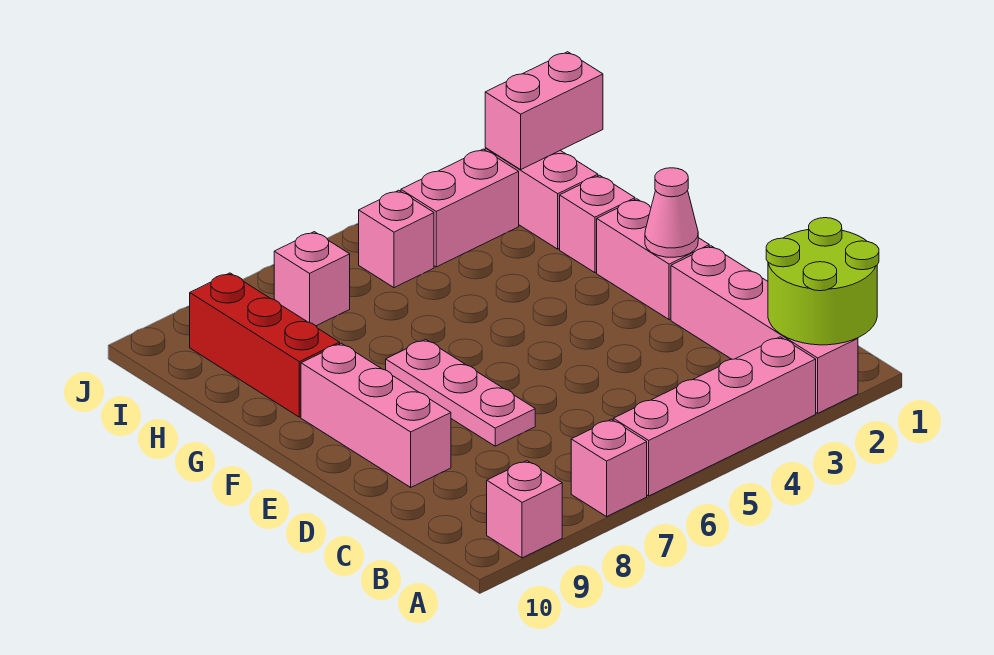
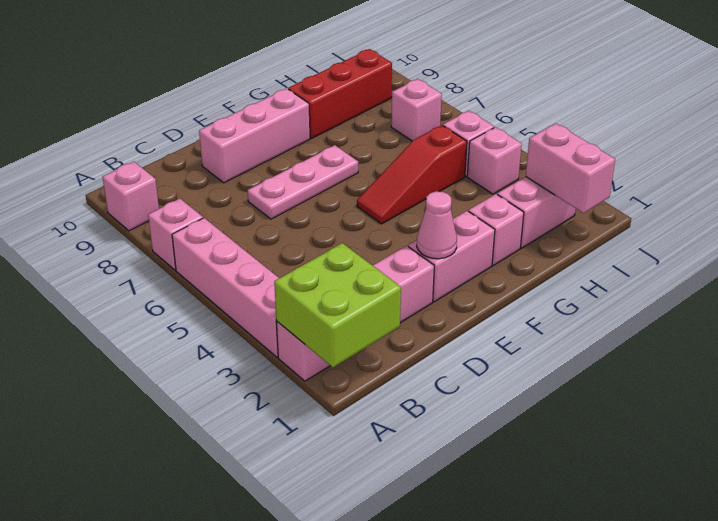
lime 2x2 round brick [766,218,879,345] -> lime 2x2 brick [274,243,401,367]
none -> red 1x3 slope [357,125,467,224]
pink 1x2 brick [401,149,519,267] -> pink 1x1 brick [467,127,522,194]

